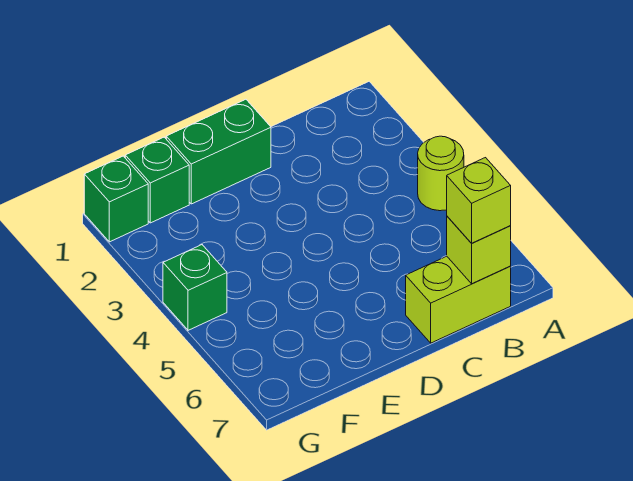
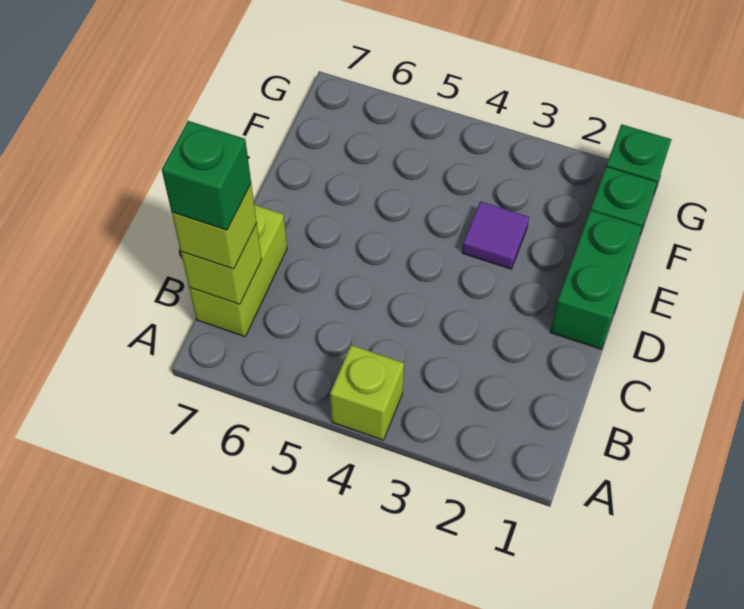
lime 1x1 round brick [418,136,464,211] -> lime 1x1 brick [330,345,404,440]
none -> purple 1x1 tile [462,201,529,269]
green 1x1 brick [163,245,227,330] -> green 1x1 brick moved to [162,121,251,230]

